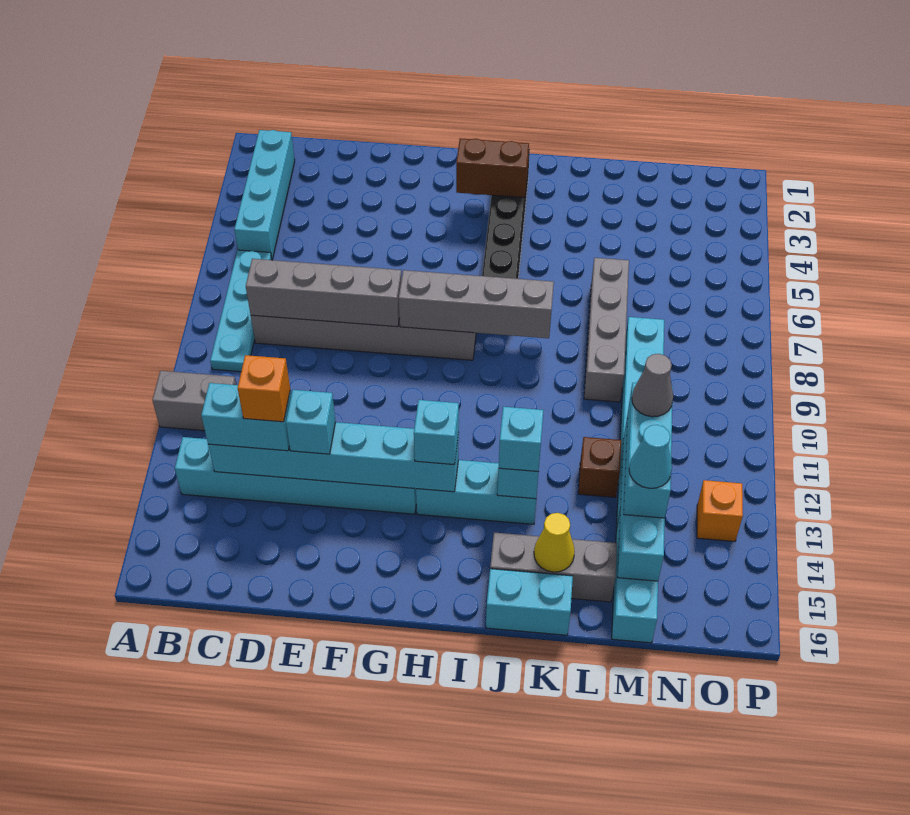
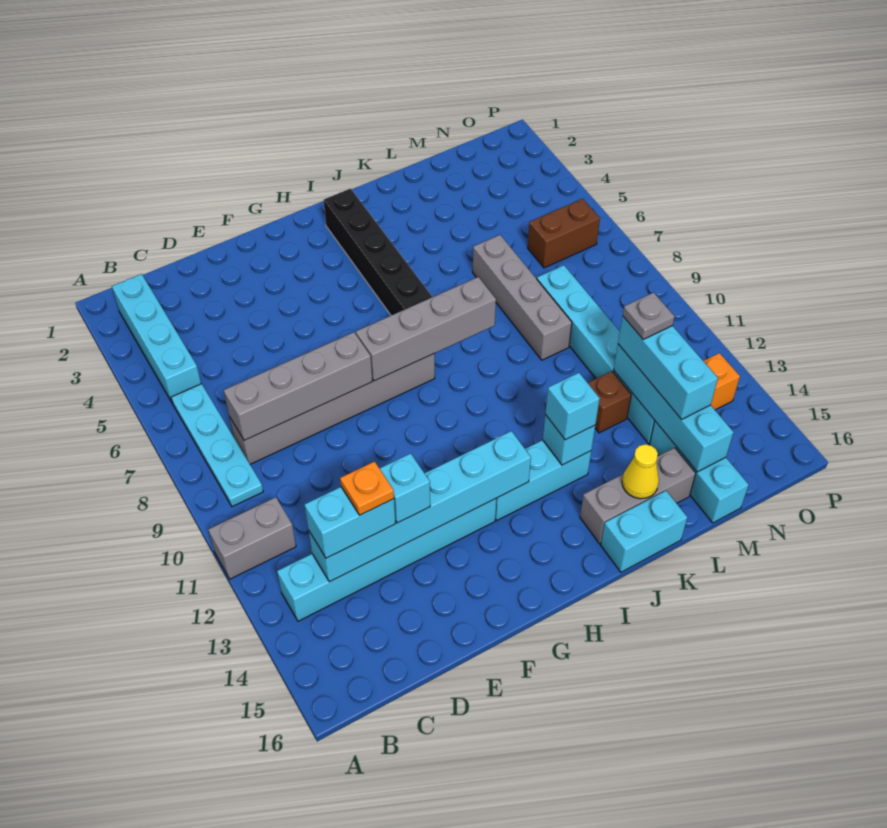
orange 1x1 brick [238,355,290,422] -> orange 1x1 plate [340,462,394,515]
brown 1x2 brick [456,138,529,198] -> brown 1x2 brick moved to [528,199,600,268]
cyan 1x1 brick [414,400,459,465] -> none
grey 1x1 cone [632,354,673,417] -> grey 1x1 plate [623,293,675,339]
cyan 1x1 cone [629,425,672,488] -> none

